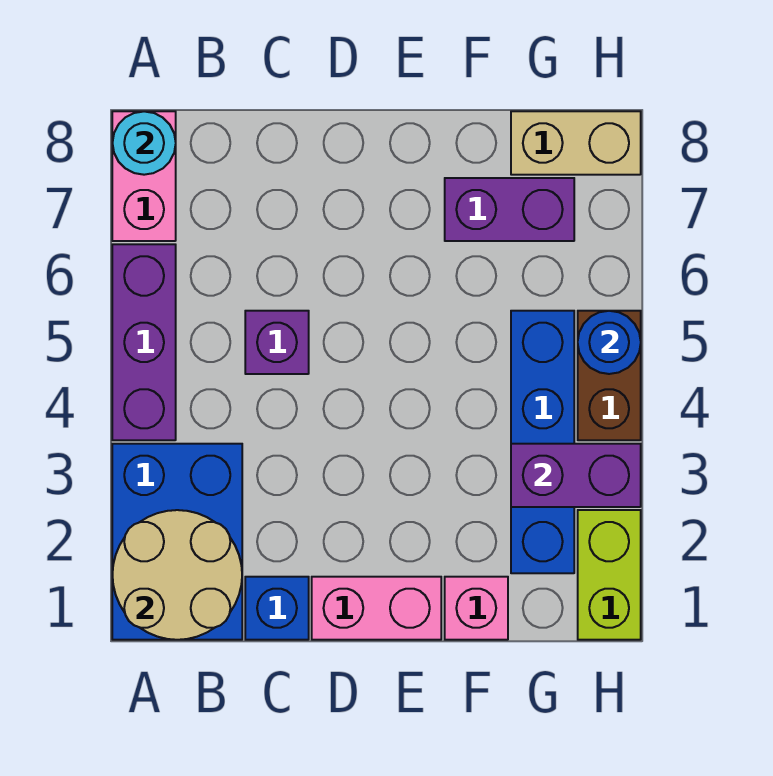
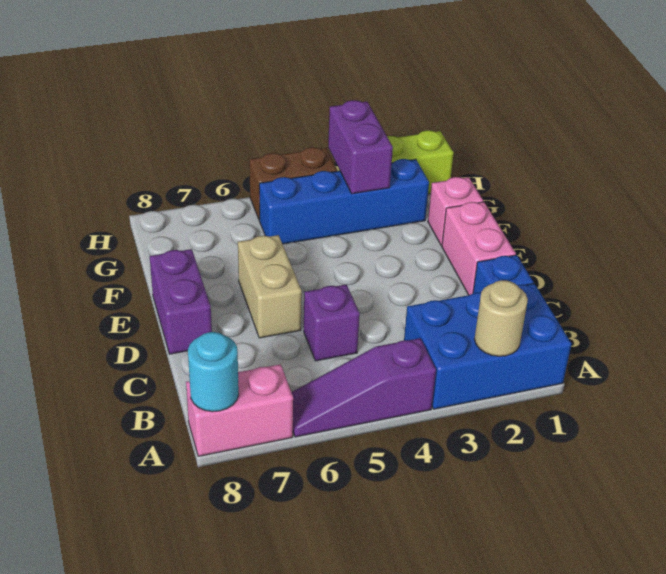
tan 2x2 round brick [112,510,242,640] -> tan 1x1 round brick [474,280,528,356]
purple 1x3 brick [112,244,176,440] -> purple 1x3 slope [291,338,436,437]
purple 1x2 brick [445,178,574,241] -> purple 1x2 brick moved to [150,249,212,354]
tan 1x2 brick [511,111,641,175] -> tan 1x2 brick moved to [238,235,302,338]
blue 1x1 round brick [578,311,641,374] -> none

